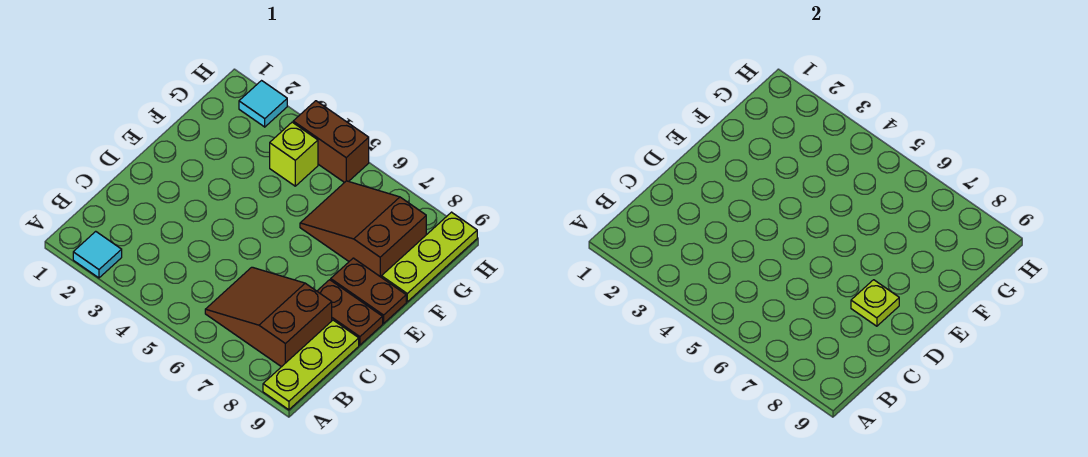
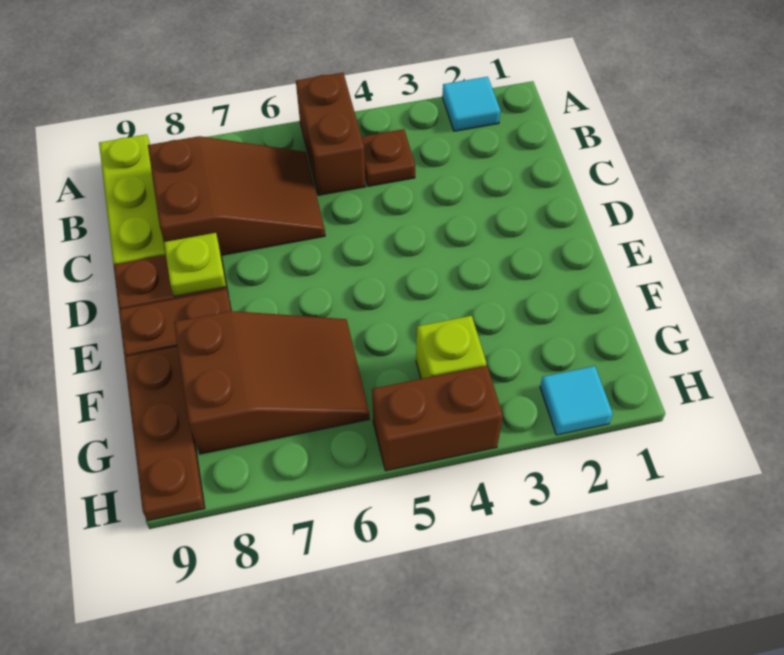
none -> brown 1x2 brick [296,73,366,195]
none -> brown 1x1 plate [362,129,415,186]
lime 1x3 plate [382,212,477,302] -> brown 1x3 plate [124,347,205,521]

